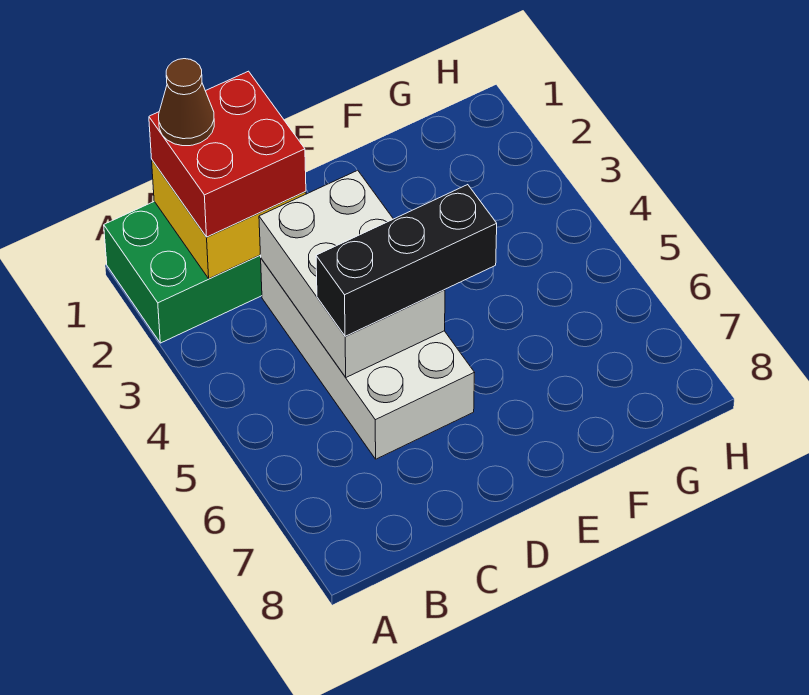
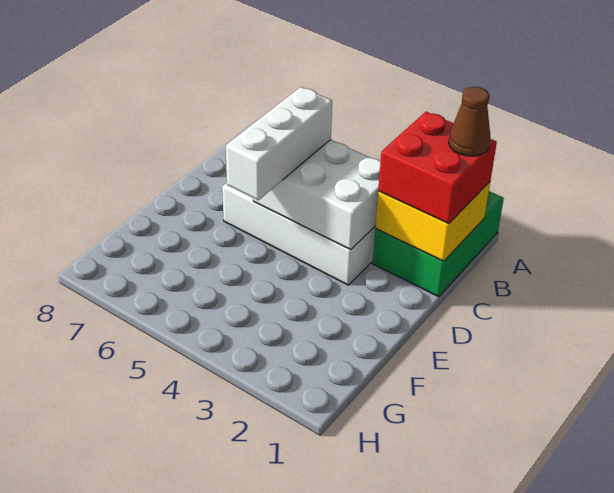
black 1x3 brick [316,185,497,336] -> white 1x3 brick [226,87,332,200]

